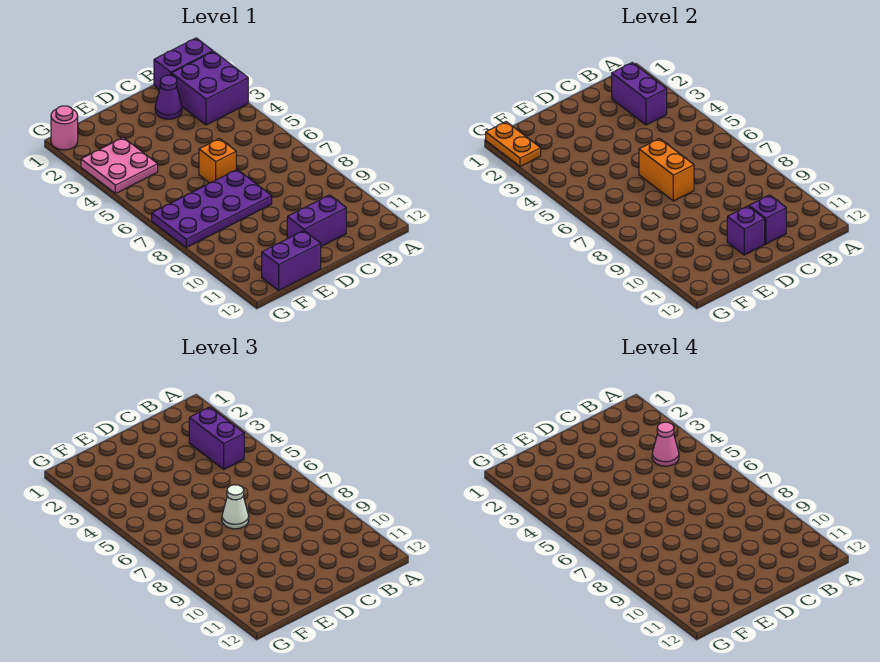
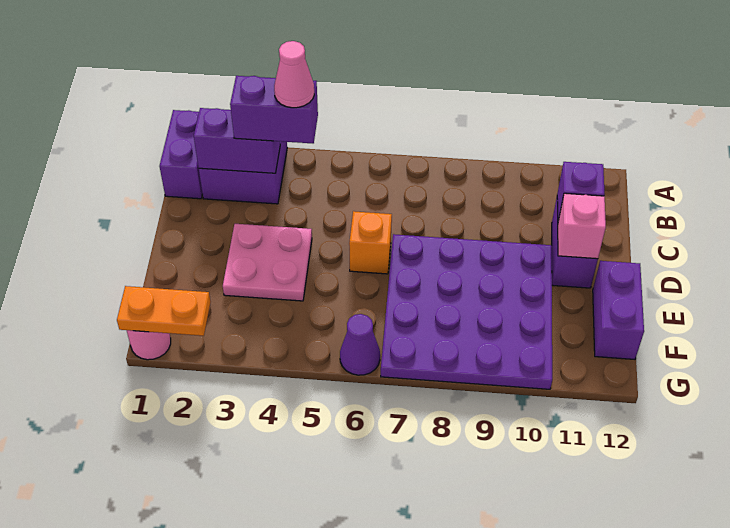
purple 1x1 cone [155,75,182,119] -> purple 1x1 cone moved to [340,314,380,375]
orange 1x2 brick [639,139,694,201] -> none
purple 2x4 plate [152,170,272,247] -> purple 4x4 plate [381,234,552,389]
white 1x1 cone [222,485,249,529] -> none
purple 1x1 brick [727,206,765,255] -> pink 1x1 brick [558,193,606,259]
pink 2x2 plate [81,138,158,194] -> pink 2x2 plate moved to [223,224,312,301]

